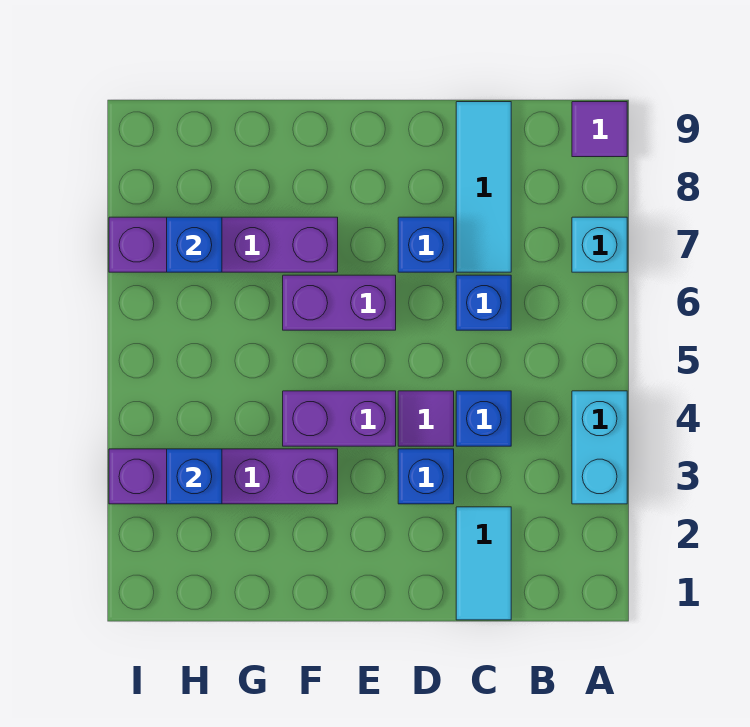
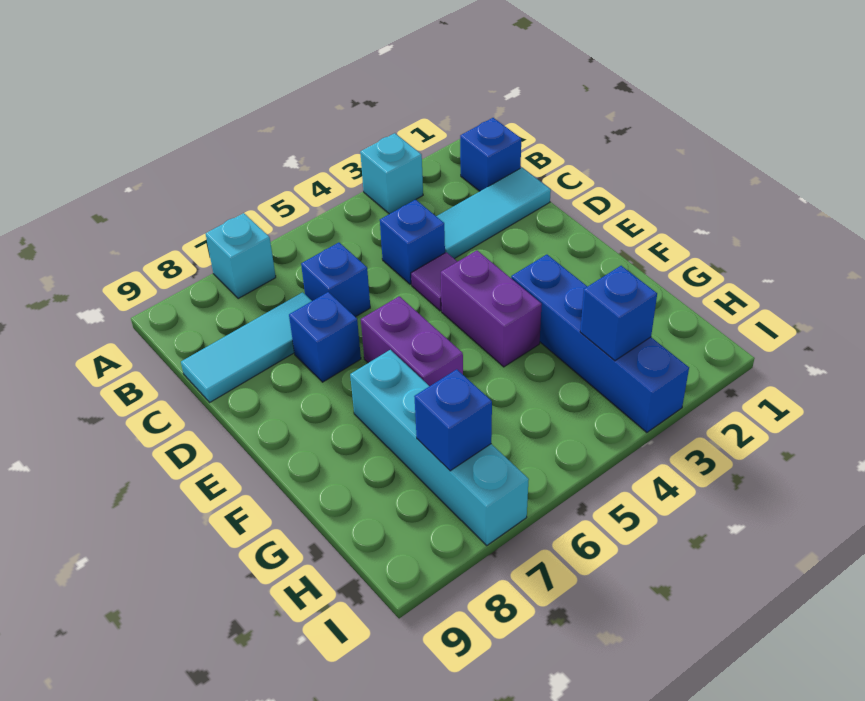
cyan 1x2 brick [572,391,627,504] -> cyan 1x1 brick [360,133,423,214]
purple 1x1 tile [572,102,627,157] -> none
cyan 1x2 tile [456,507,511,620] -> cyan 1x3 tile [436,168,551,259]
blue 1x1 brick [398,449,454,504] -> blue 1x1 brick moved to [460,118,521,191]
purple 1x4 brick [109,449,338,504] -> blue 1x4 brick [511,255,689,432]
purple 1x4 brick [109,217,338,272] -> cyan 1x4 brick [350,350,529,545]

